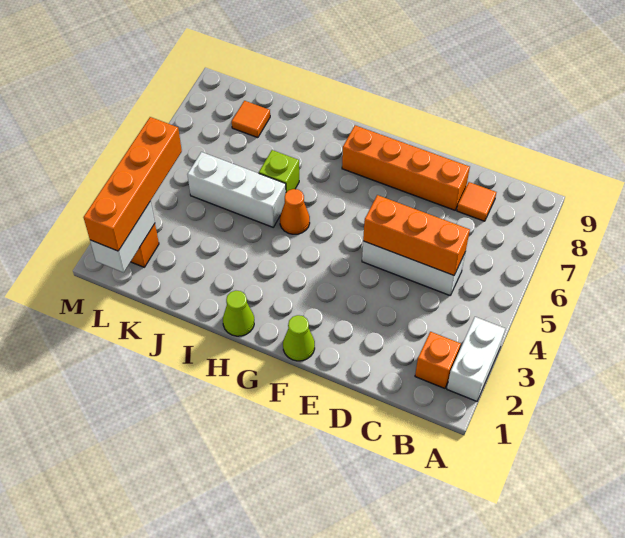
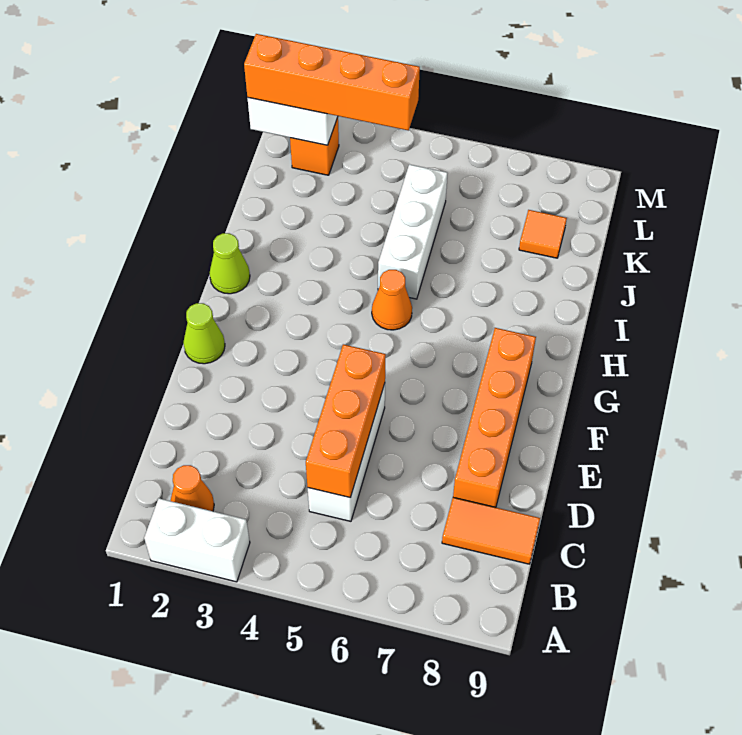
orange 1x1 brick [415,332,461,388] -> orange 1x1 cone [171,465,214,511]
orange 1x1 tile [457,182,496,221] -> orange 1x2 tile [442,498,540,564]
lime 1x1 brick [259,150,299,192] -> none

